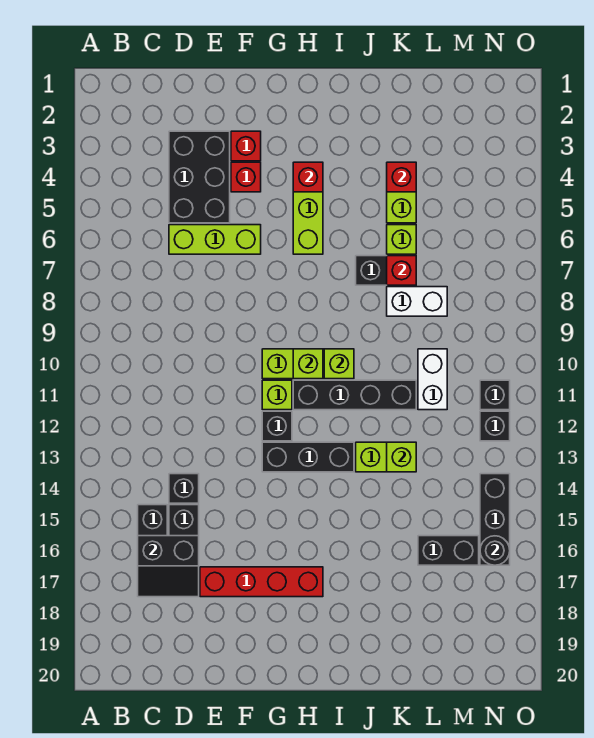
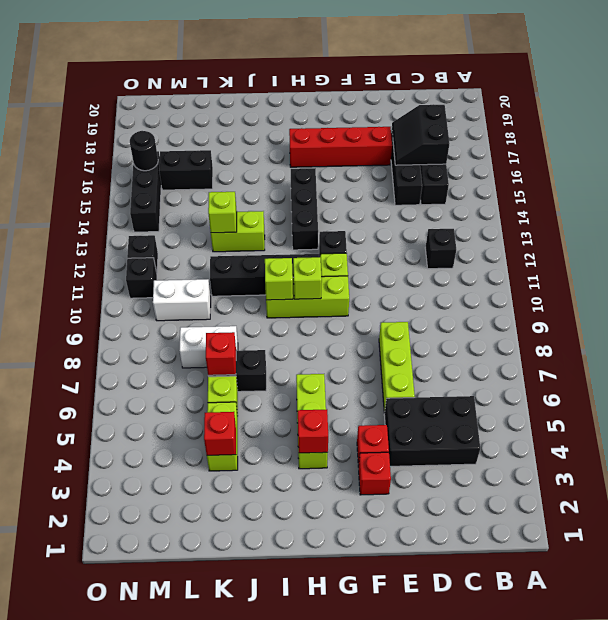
black 2x2 slope [138,536,199,597] -> black 2x2 slope turned to [392,104,449,165]
black 2x3 brick [169,131,230,223] -> black 2x3 brick turned to [384,396,480,466]
lime 1x3 brick [169,225,261,254] -> lime 1x3 brick turned to [379,322,415,413]
black 1x1 brick [169,474,199,503] -> black 1x1 brick moved to [425,229,456,269]
black 1x3 brick [262,442,354,472] -> black 1x3 brick turned to [291,168,318,250]
white 1x2 brick [418,349,447,410] -> white 1x2 brick turned to [153,279,211,321]

